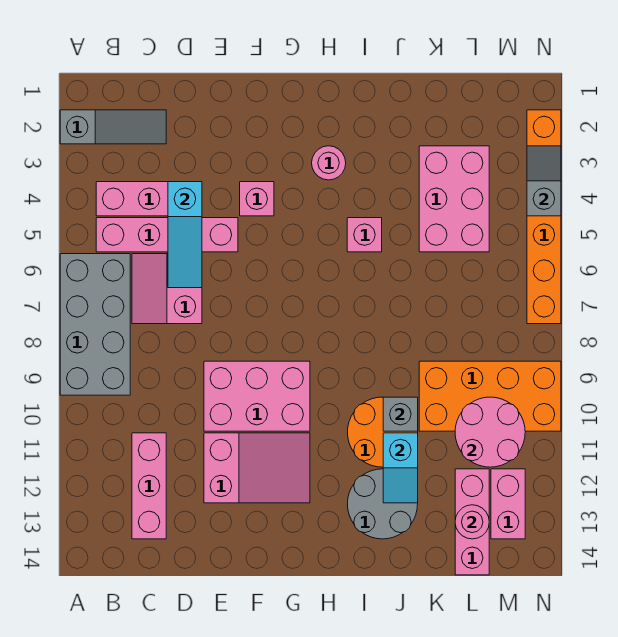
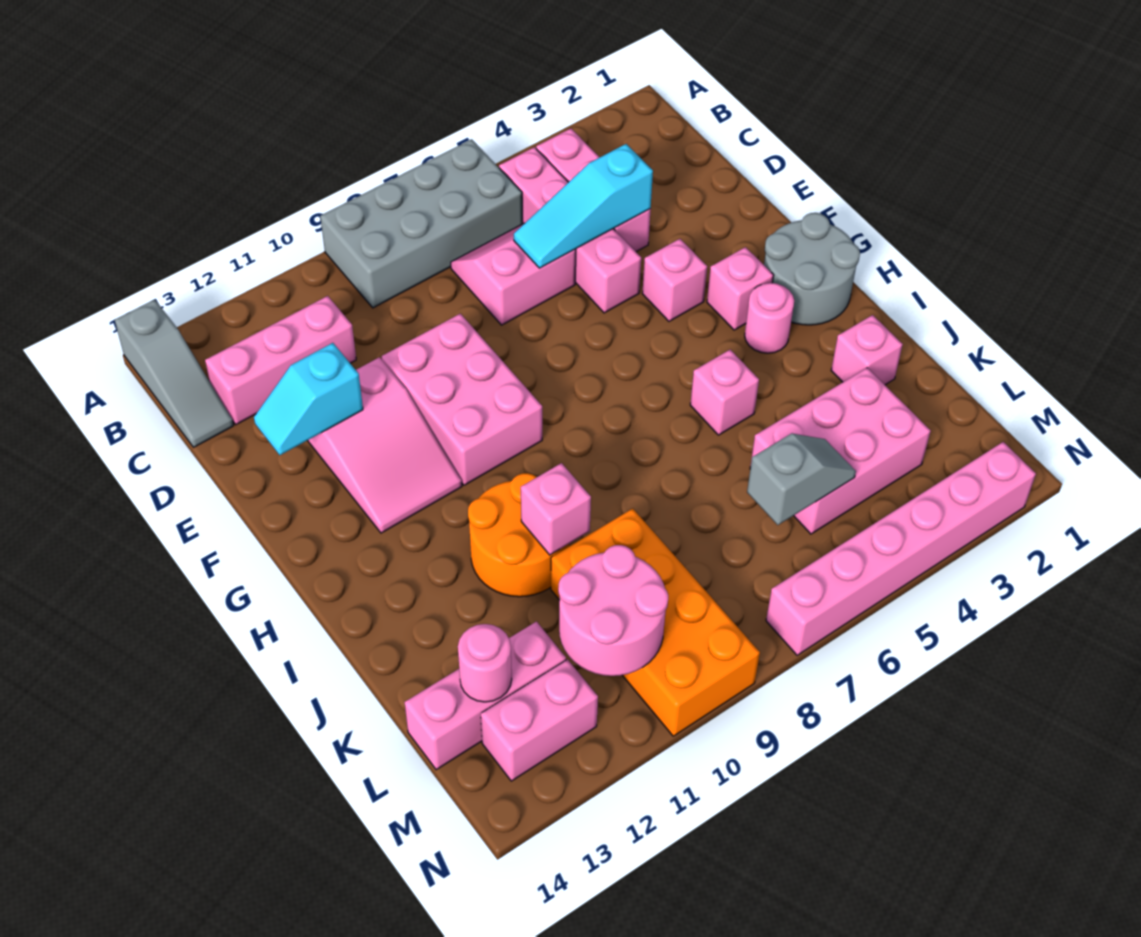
grey 1x3 slope [60,110,166,144] -> grey 1x3 slope moved to [115,300,234,447]
none -> pink 1x1 brick [707,247,774,330]
grey 2x2 round brick [348,469,418,539] -> grey 2x2 round brick moved to [764,213,860,325]
none -> pink 1x1 brick [831,315,903,385]
grey 1x1 brick [383,397,418,431] -> pink 1x1 brick [521,463,591,555]
cyan 1x2 slope [383,433,418,503] -> cyan 1x2 slope moved to [254,343,363,455]
orange 1x6 brick [527,110,561,324] -> pink 1x6 brick [766,442,1036,655]
grey 1x2 slope [527,146,561,216] -> grey 1x2 slope moved to [747,433,856,525]

